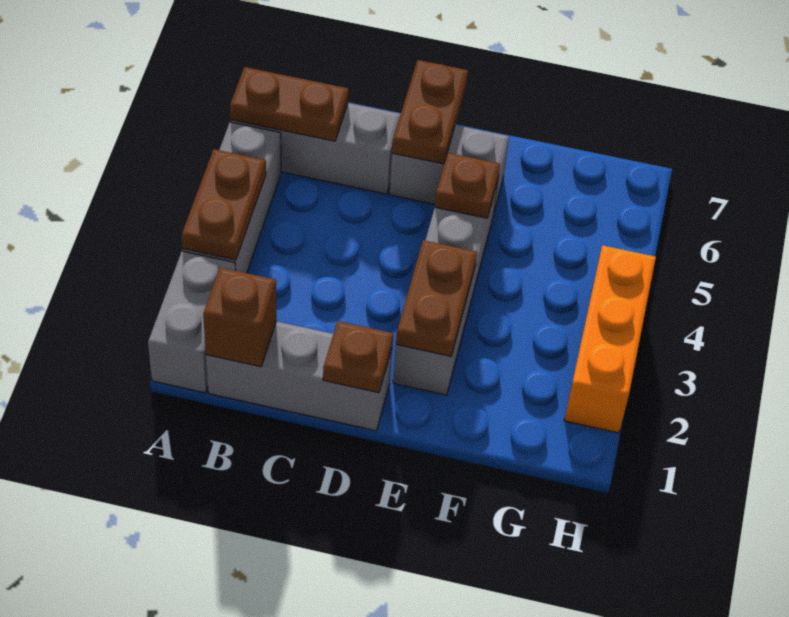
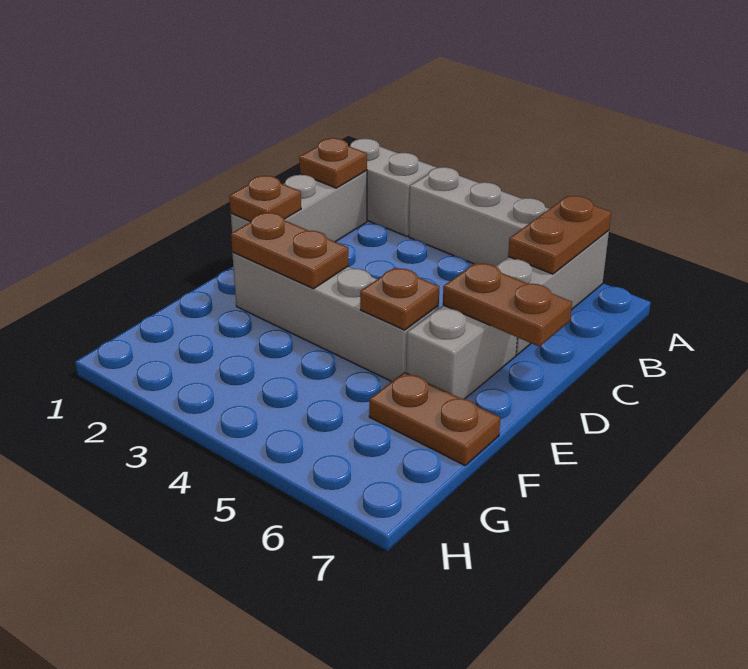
brown 1x2 plate [182,149,266,260] -> brown 1x2 plate moved to [369,372,500,465]
brown 1x1 brick [203,268,276,367] -> brown 1x1 plate [299,138,367,188]
orange 1x3 brick [564,245,656,433] -> none

